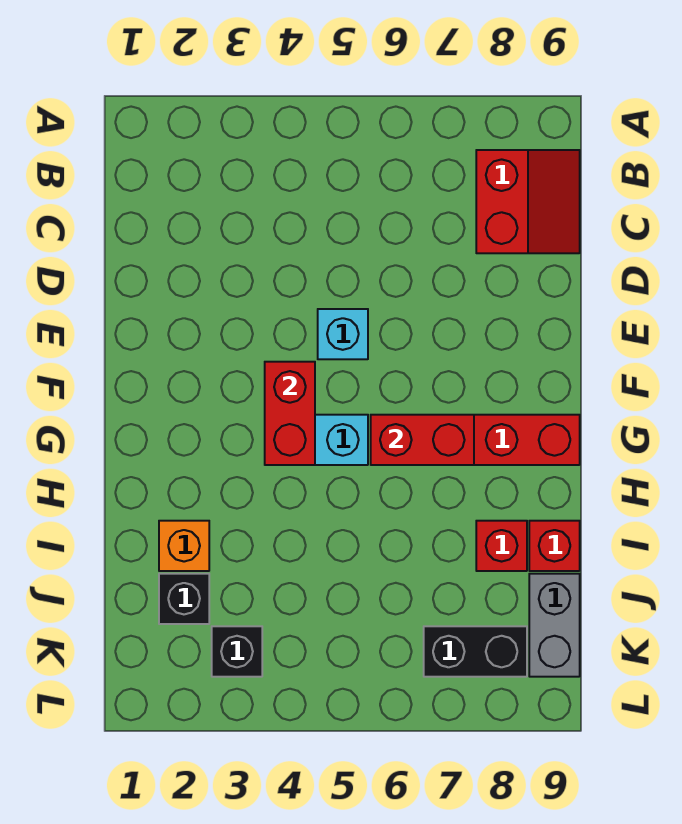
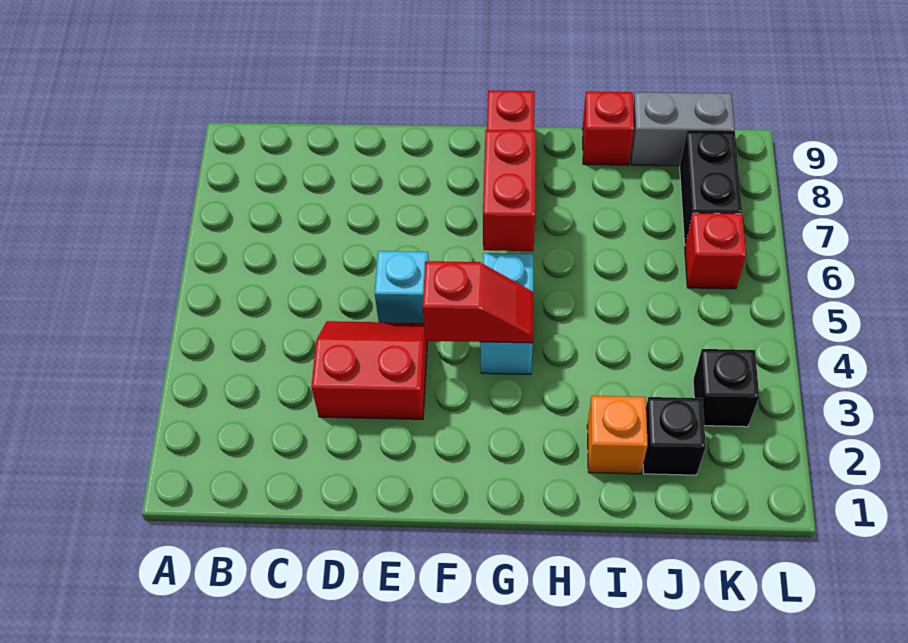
red 2x2 slope [476,150,580,253] -> red 2x2 slope moved to [311,321,427,419]
red 1x2 brick [265,362,315,465] -> red 1x2 slope [423,261,533,343]
red 1x1 brick [476,521,527,571] -> red 1x1 brick moved to [685,213,746,289]

